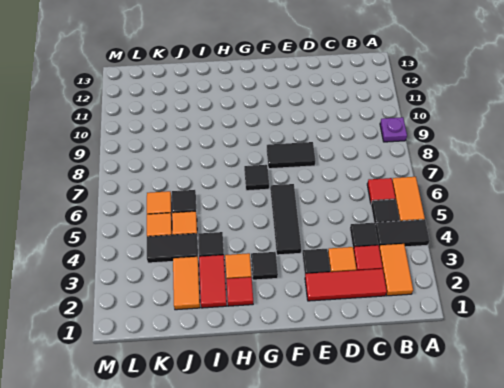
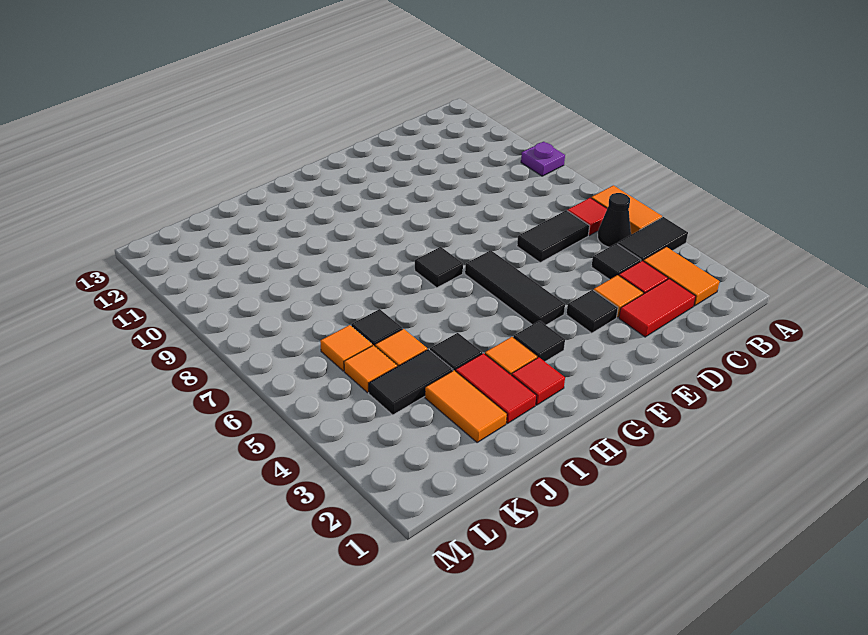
black 1x1 tile [371,199,400,224] -> black 1x1 cone [598,193,631,247]
red 1x3 tile [305,269,387,301] -> red 1x2 tile [619,279,696,337]
black 1x2 tile [266,142,316,169] -> black 1x2 tile moved to [517,210,590,263]

